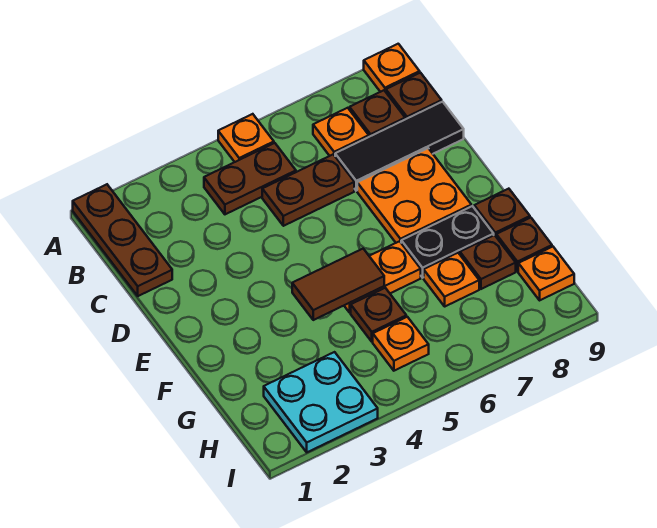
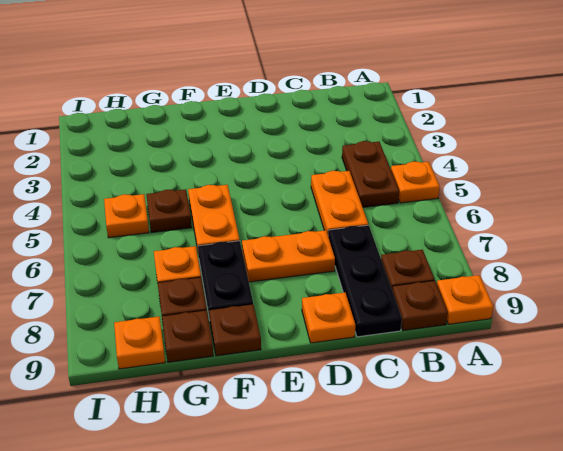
brown 1x3 plate [73,184,172,296] -> none
orange 1x1 plate [313,108,369,156] -> orange 1x1 plate moved to [302,292,355,343]
brown 1x2 plate [262,154,354,226] -> orange 1x2 plate [311,171,368,234]
black 1x3 tile [335,102,464,191] -> black 1x3 plate [328,225,402,337]
orange 2x2 plate [357,148,471,243] -> orange 1x2 plate [242,230,335,282]
brown 1x2 tile [292,249,384,320] -> none
cyan 2x2 plate [264,352,378,452] -> none

